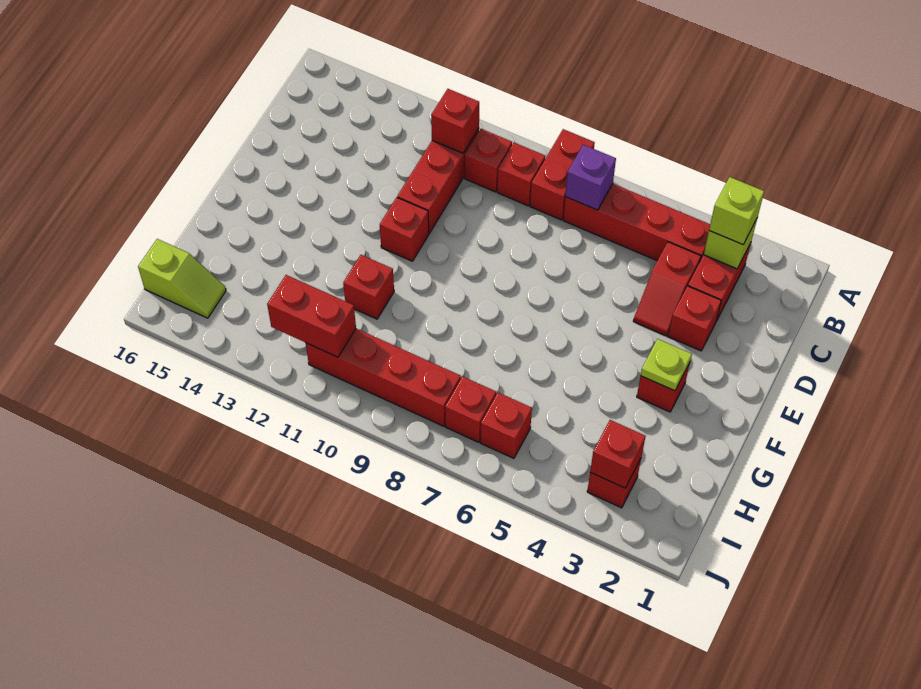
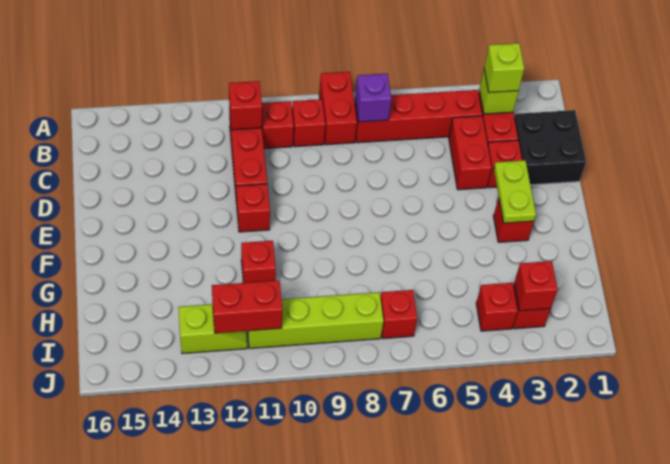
none -> black 2x2 brick [514,110,586,185]
red 1x2 slope [633,242,701,336] -> red 1x2 brick [449,116,492,190]
lime 1x1 plate [641,339,692,391] -> lime 1x2 plate [494,160,536,223]
red 1x1 brick [480,392,532,458] -> red 1x1 brick moved to [476,283,518,331]
red 1x4 brick [306,329,461,426] -> lime 1x4 brick [248,292,384,349]
lime 1x2 slope [138,239,226,318] -> lime 1x2 slope moved to [178,304,247,354]

